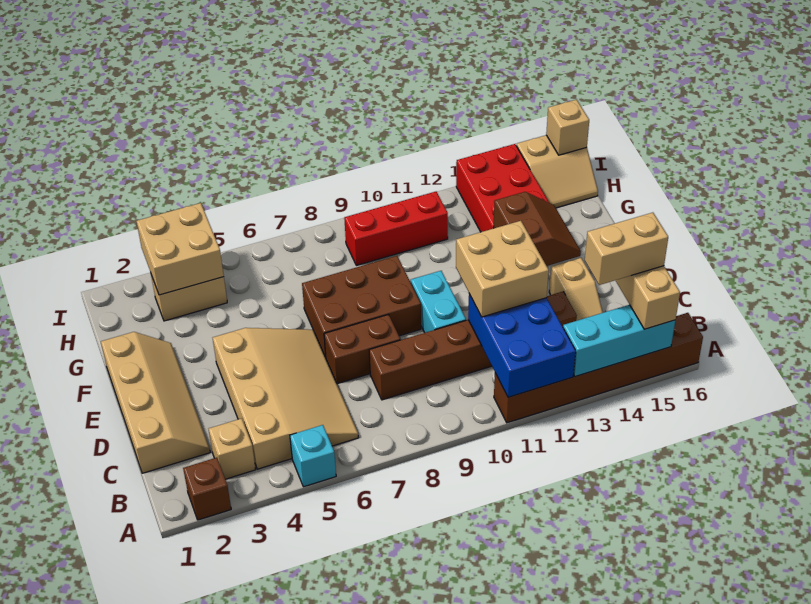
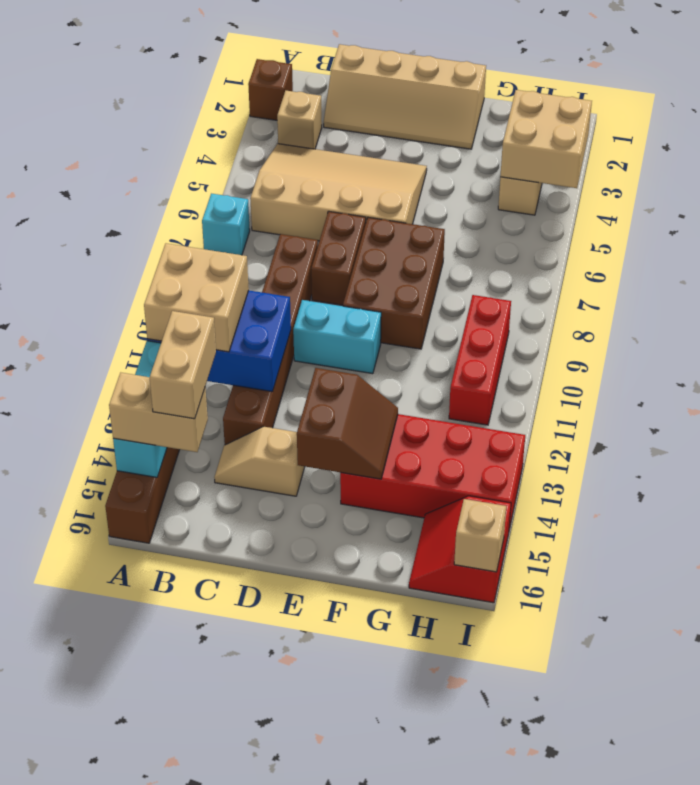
cyan 1x1 brick [290,425,336,487] -> cyan 1x1 brick moved to [202,194,250,255]
tan 3x4 slope [213,328,359,469] -> tan 3x4 slope turned to [250,144,427,241]
tan 2x2 brick [456,221,549,317] -> tan 2x2 brick moved to [144,243,249,352]
brown 2x2 slope [493,192,581,266] -> brown 2x2 slope turned to [297,368,398,479]
tan 2x2 slope [516,135,598,208] -> red 2x2 slope [409,496,511,603]

